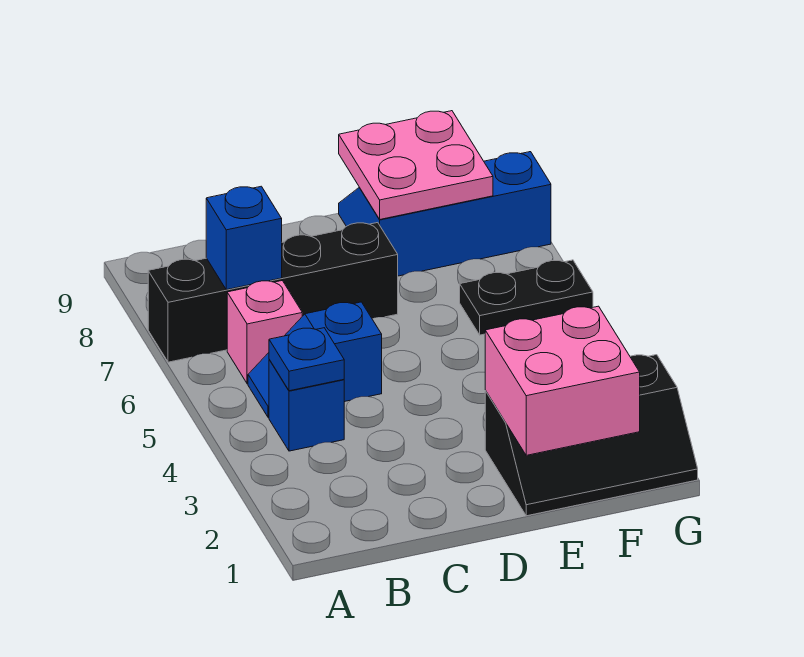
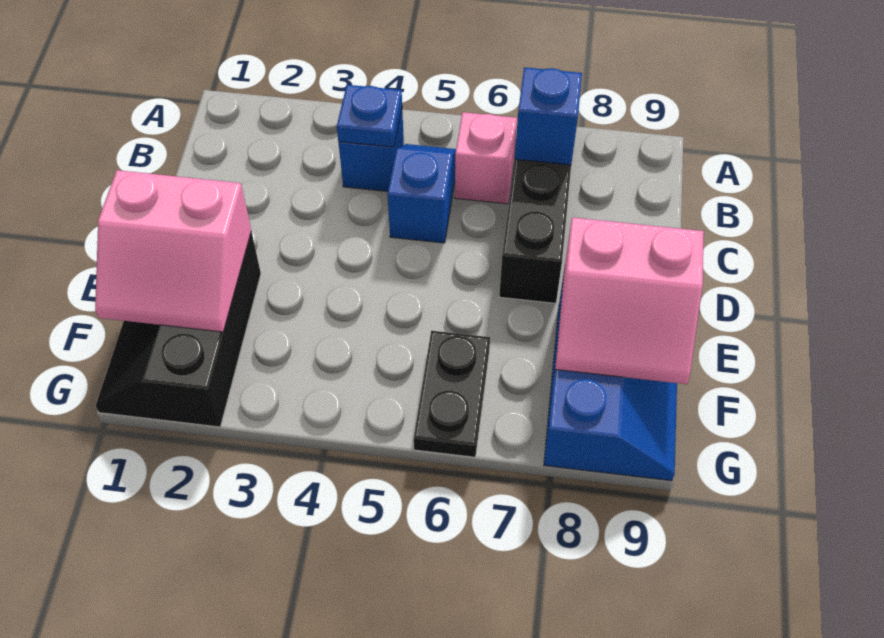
pink 2x2 brick [485,306,640,455] -> pink 2x2 slope [95,170,251,332]
pink 2x2 plate [339,111,493,219] -> pink 2x2 slope [555,217,704,384]

